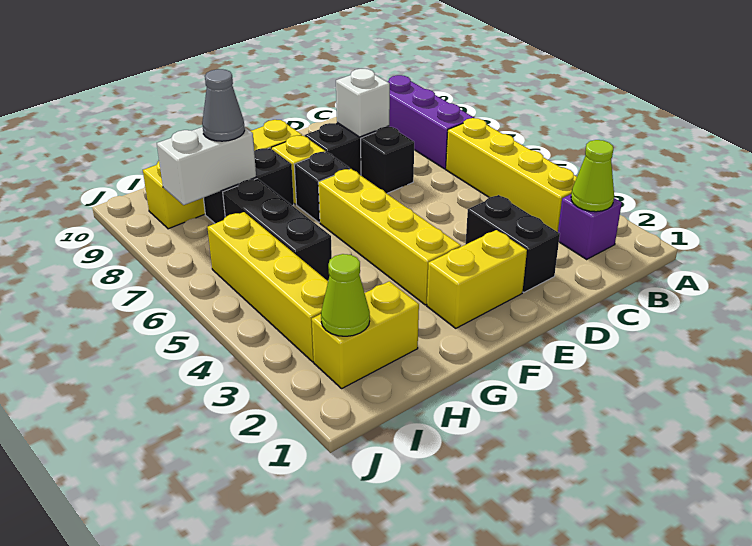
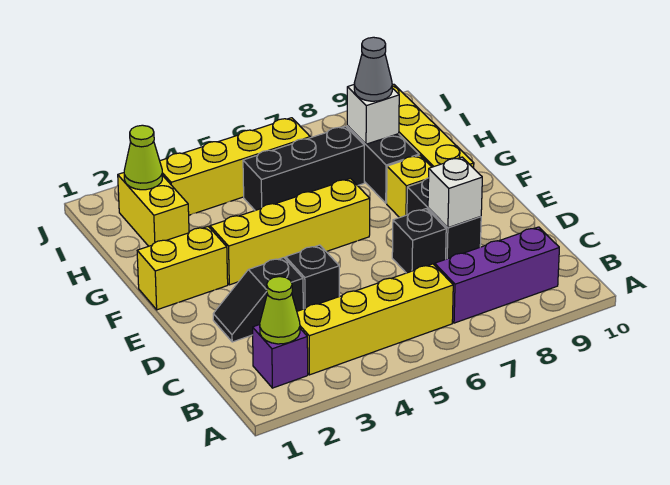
black 1x2 brick [466,195,560,292] -> black 1x2 slope [213,257,303,342]
yellow 1x2 brick [427,230,527,328] -> yellow 1x2 brick turned to [137,227,228,310]
black 1x1 brick [294,152,350,222] -> black 1x1 brick moved to [286,245,339,309]
white 1x2 brick [157,127,256,205] -> white 1x1 brick [347,85,399,144]

